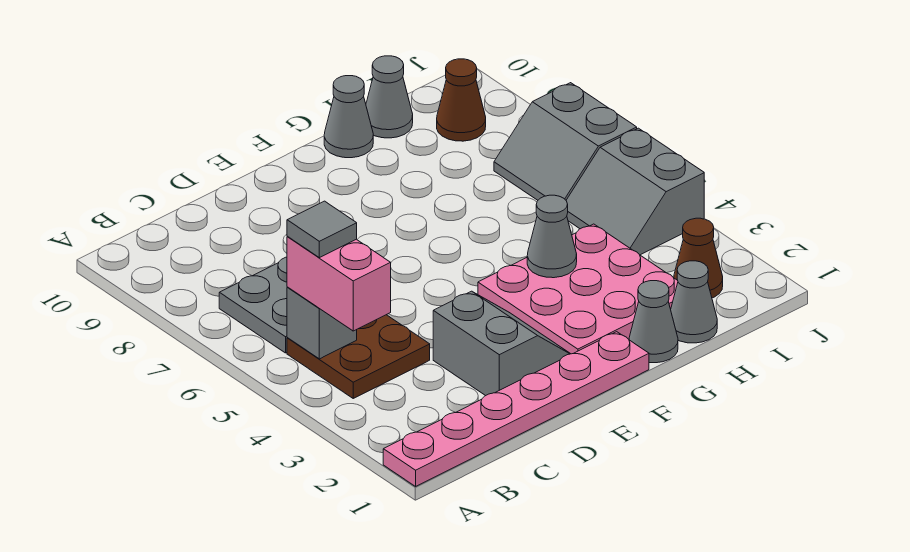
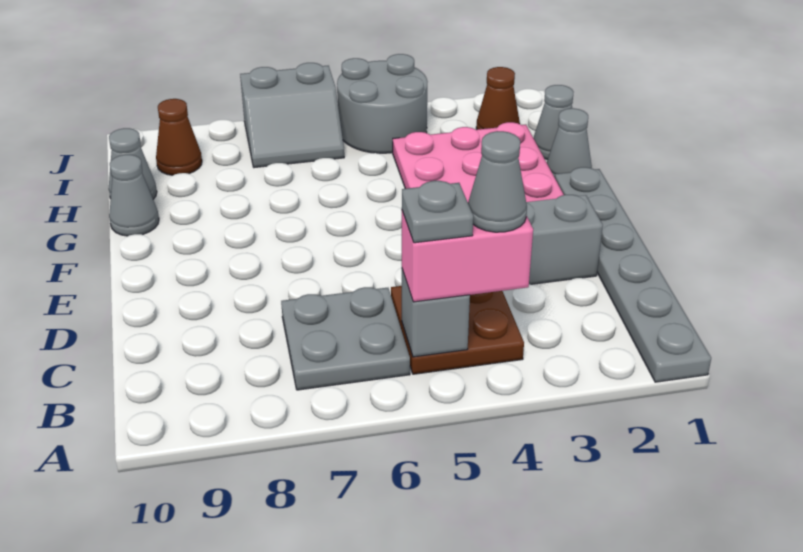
pink 1x6 plate [383,332,649,486] -> grey 1x6 plate [555,167,711,382]
grey 1x1 tile [287,201,357,258] -> grey 1x1 plate [402,181,473,243]
grey 1x1 cone [527,195,577,278] -> grey 1x1 cone moved to [468,131,527,232]
grey 2x2 slope [566,128,704,255] -> grey 2x2 round brick [337,54,428,153]

